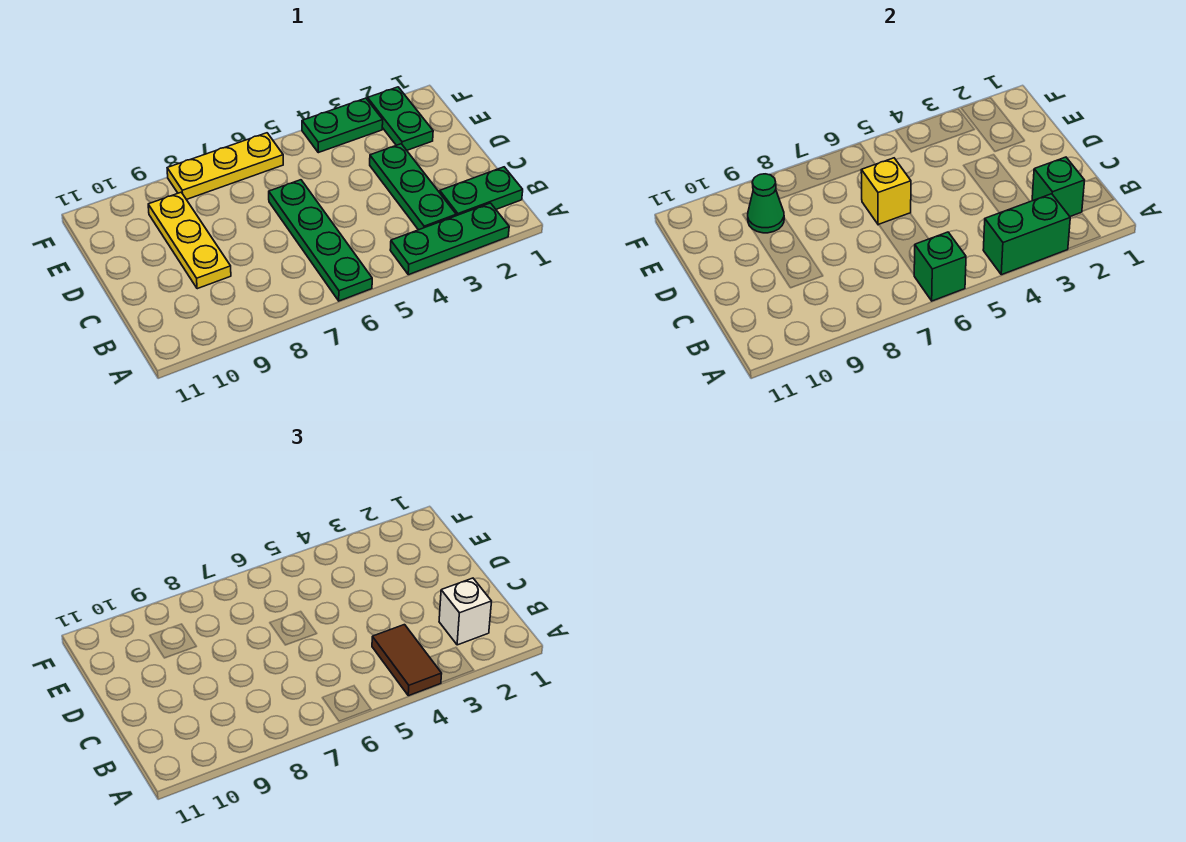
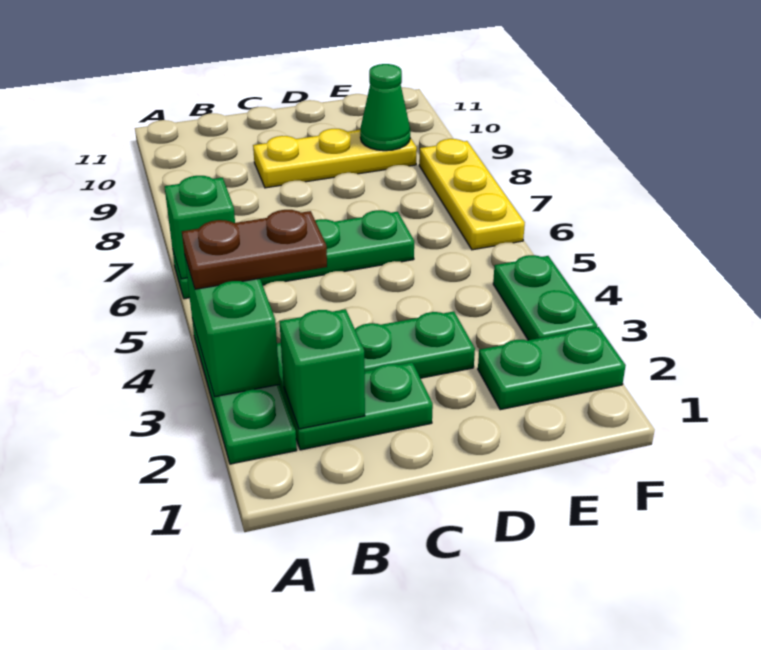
brown 1x2 tile [372,625,442,696] -> brown 1x2 plate [182,210,327,289]
green 1x2 plate [440,167,523,216] -> green 1x2 plate turned to [284,362,433,450]
white 1x1 brick [439,578,492,645] -> none
yellow 1x1 brick [861,158,911,225] -> none

